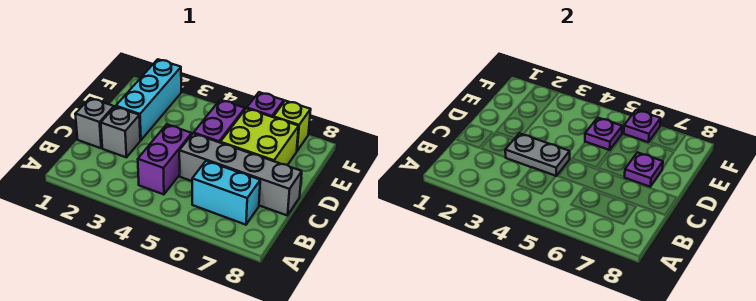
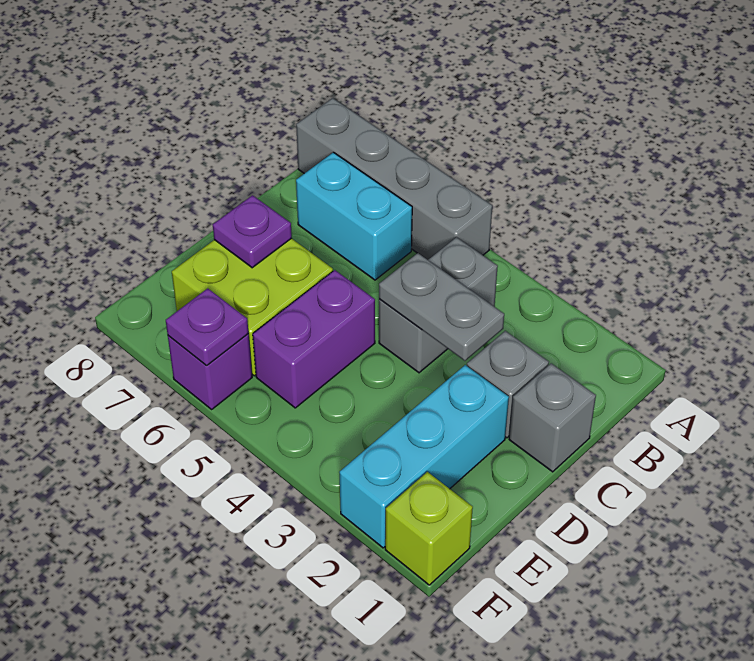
purple 1x2 brick [138,124,192,194] -> grey 1x2 brick [379,237,498,373]
grey 1x4 brick [179,133,302,216] -> grey 1x4 brick moved to [296,98,492,260]
purple 1x1 plate [585,118,622,150] -> none
lime 1x1 brick [274,101,311,151] -> lime 1x1 brick moved to [385,472,473,585]

